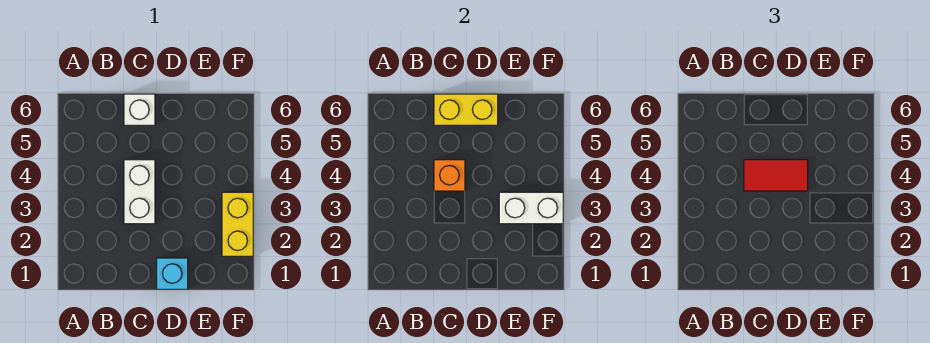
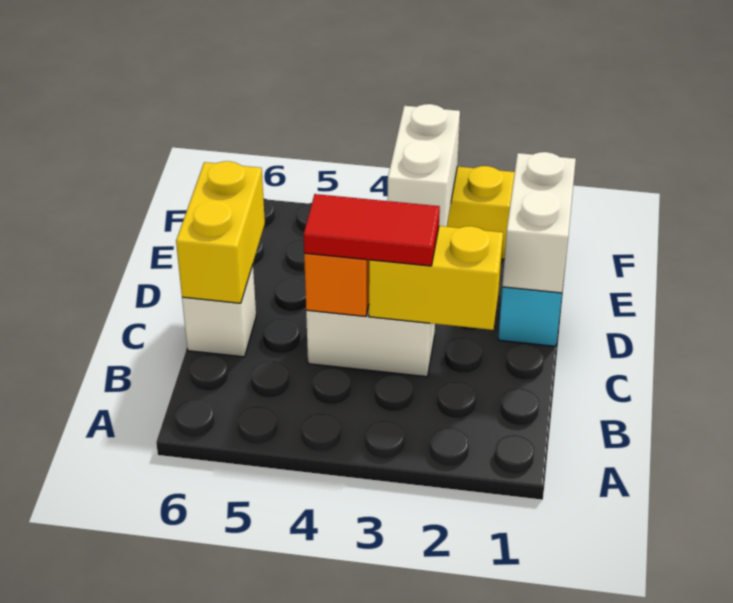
none -> yellow 1x2 brick [369,226,503,330]
red 1x2 tile [744,160,808,191] -> red 1x2 tile turned to [304,194,440,266]
none -> white 1x2 brick [502,152,576,293]

